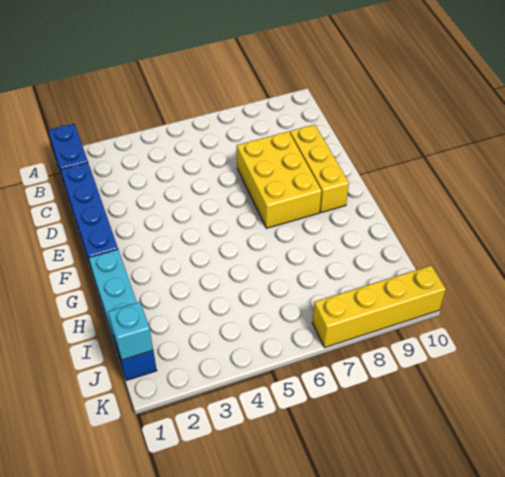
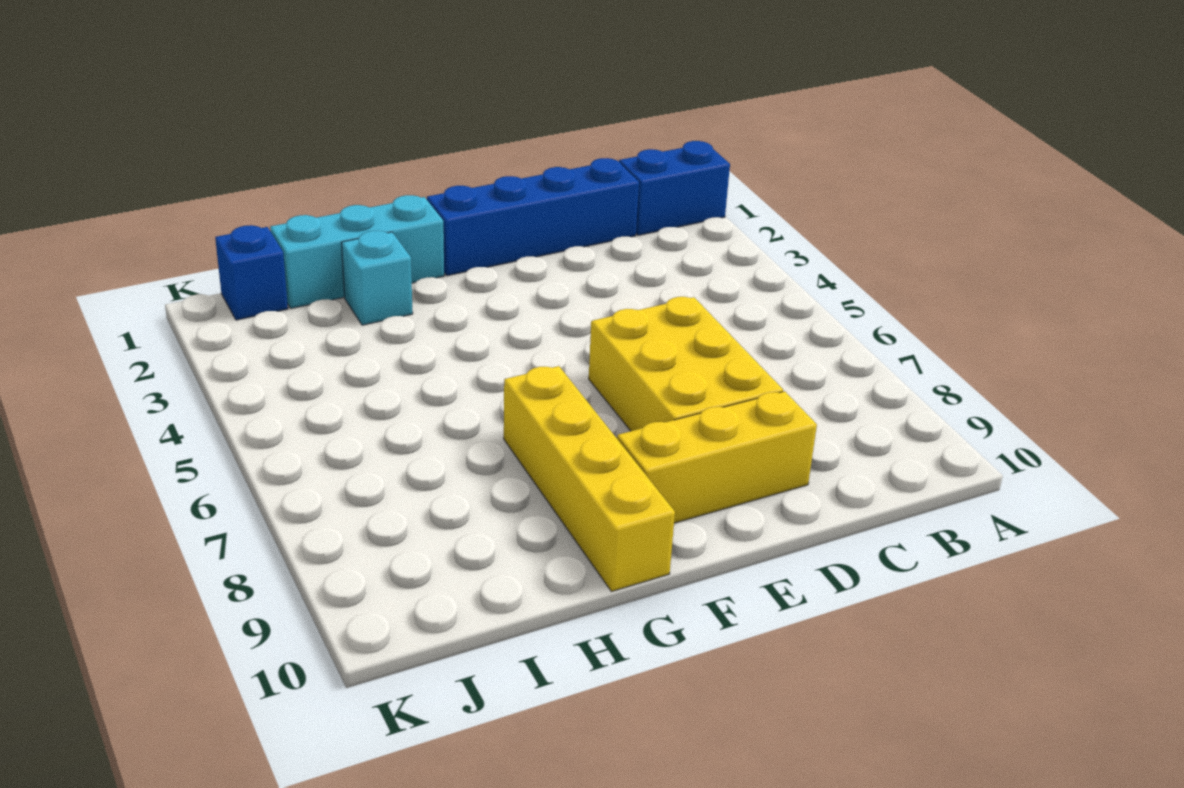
yellow 2x3 brick [237,131,322,228] -> yellow 2x3 brick turned to [589,297,783,431]
cyan 1x1 brick [108,302,153,360] -> cyan 1x1 brick moved to [341,231,413,325]
yellow 1x4 brick [312,266,446,348] -> yellow 1x4 brick moved to [504,366,675,591]

